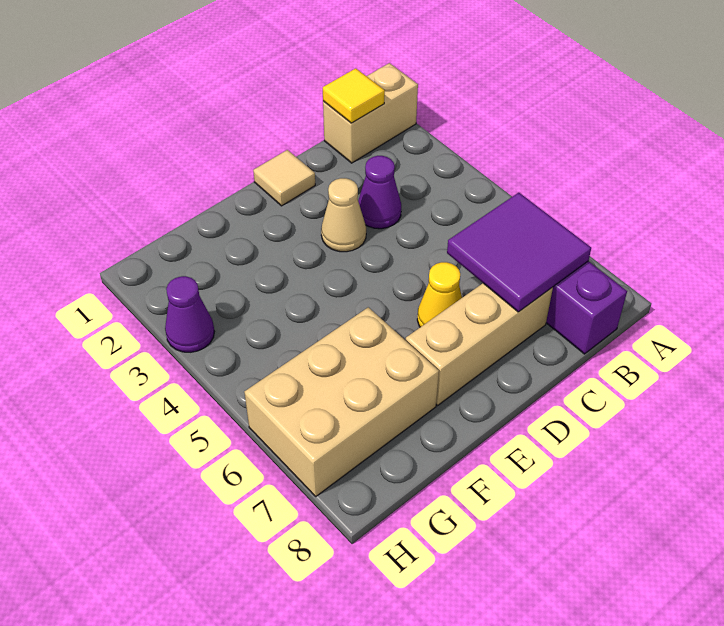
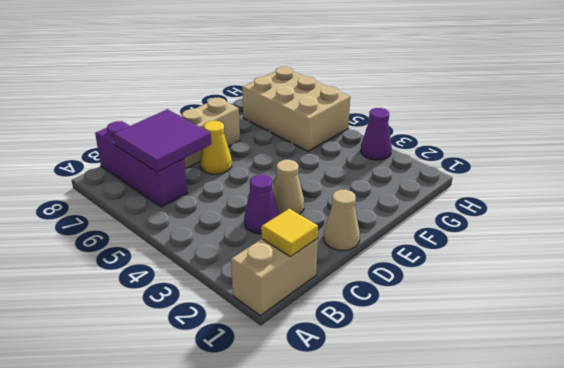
tan 1x1 tile [253,150,315,206] -> tan 1x1 cone [324,190,360,250]
tan 2x3 brick [244,307,439,496] -> tan 2x3 brick turned to [242,67,350,151]

